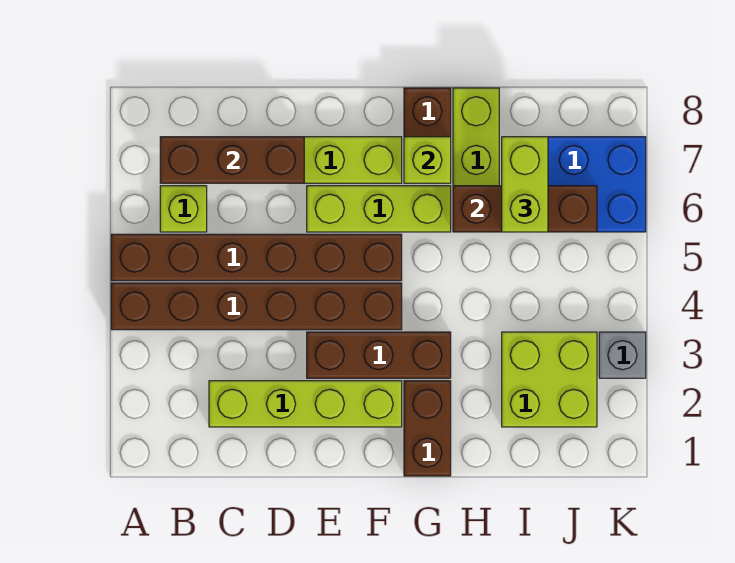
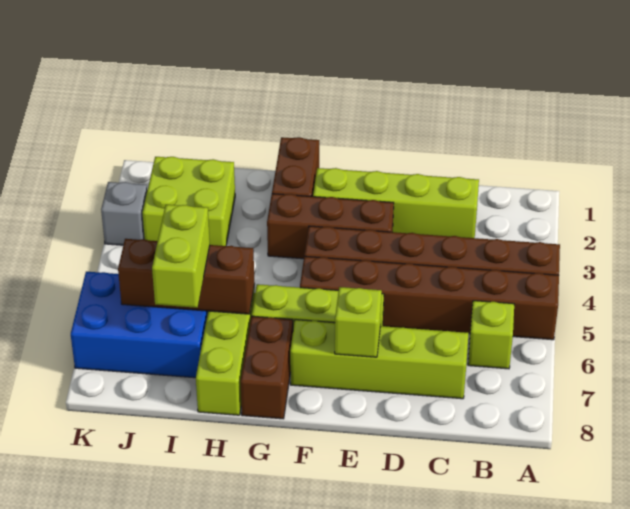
brown 1x3 brick [160,137,304,183] -> none
lime 1x1 brick [404,137,451,183] -> lime 1x1 brick moved to [335,287,382,357]

